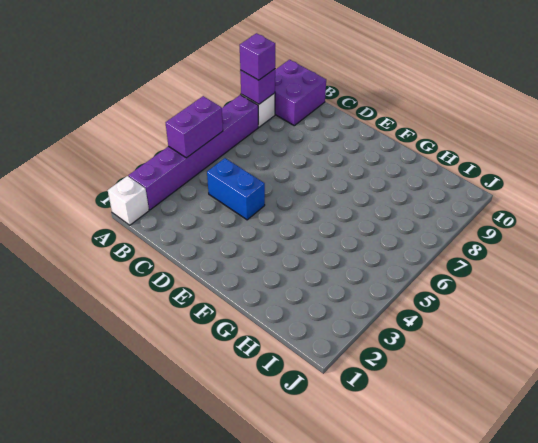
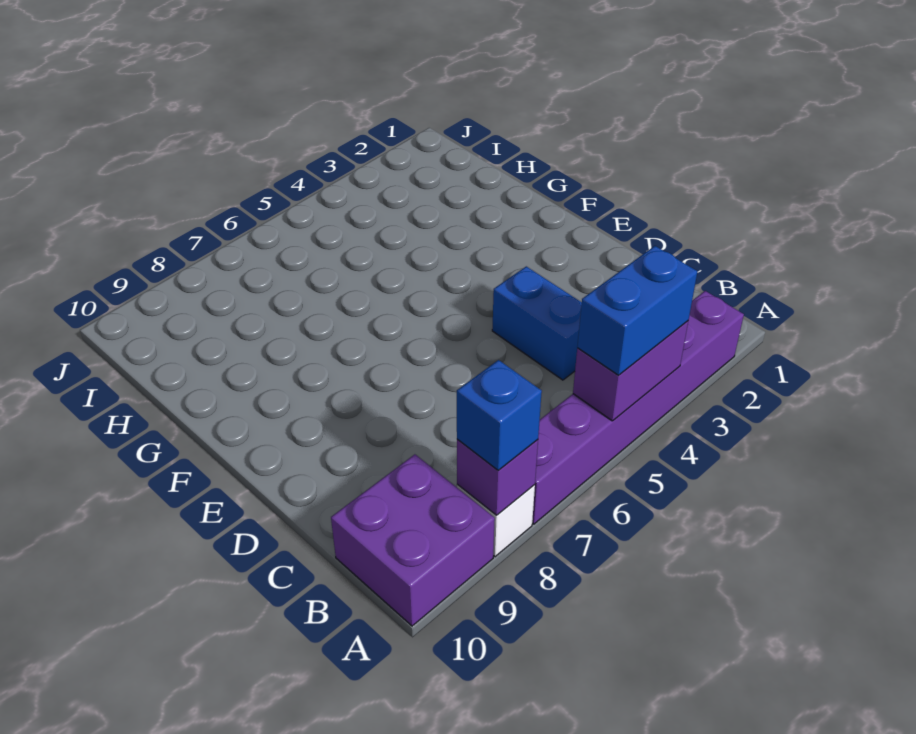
white 1x1 brick [108,176,149,225] -> none
none -> blue 1x2 brick [577,246,697,376]
purple 1x1 brick [240,33,275,80] -> blue 1x1 brick [457,360,542,471]

